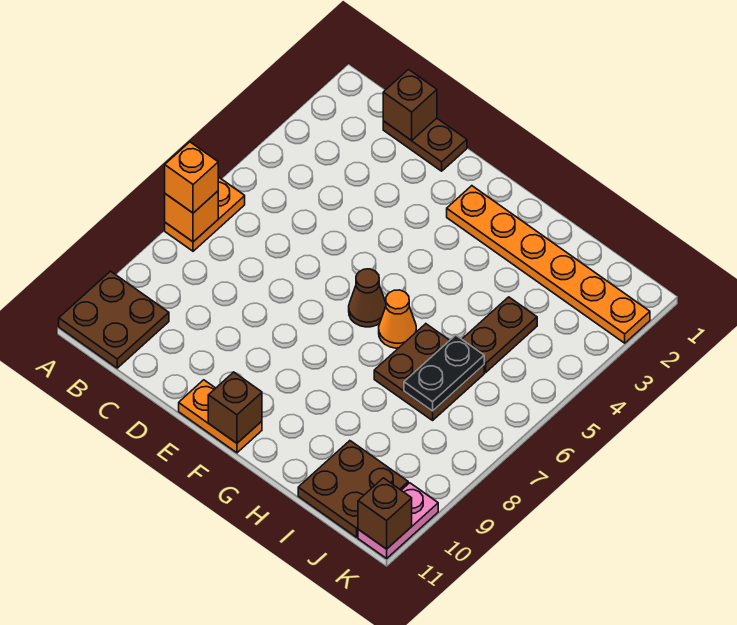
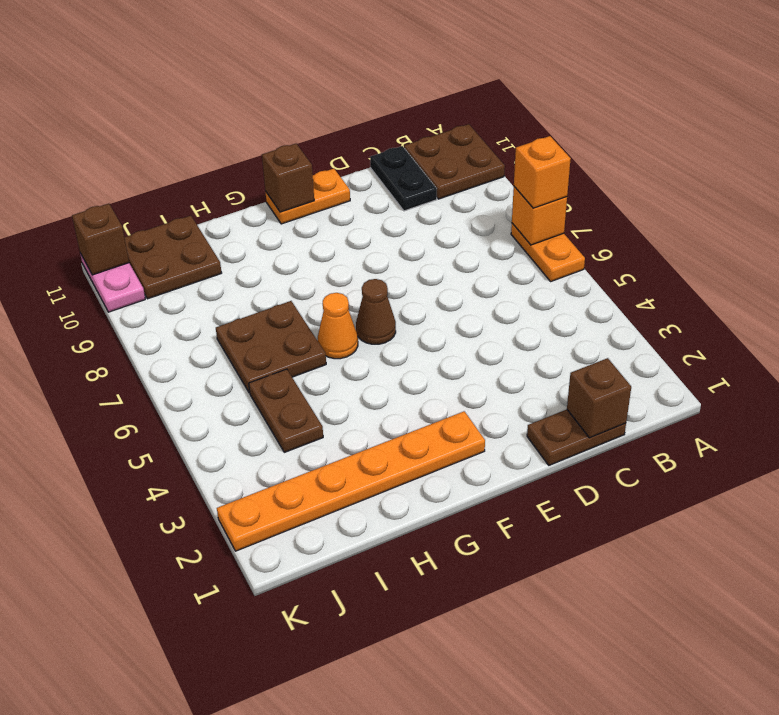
black 1x2 plate [404,335,484,411] -> black 1x2 plate moved to [370,146,437,211]

